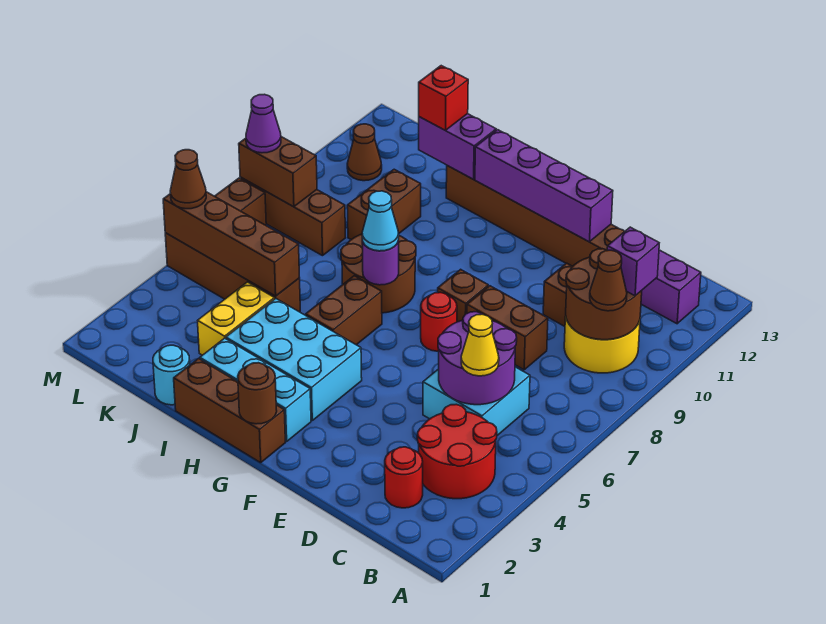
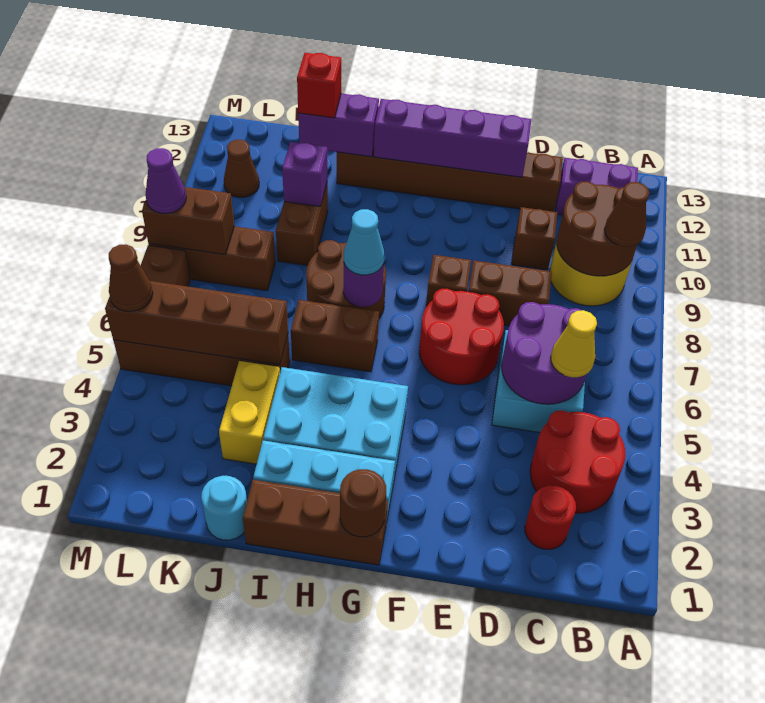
purple 1x1 brick [607,227,659,296] -> purple 1x1 brick moved to [282,142,327,207]
red 1x1 round brick [421,292,457,351] -> red 2x2 round brick [419,289,504,385]
brown 1x2 brick [306,276,382,345] -> brown 1x2 brick turned to [291,300,379,372]

